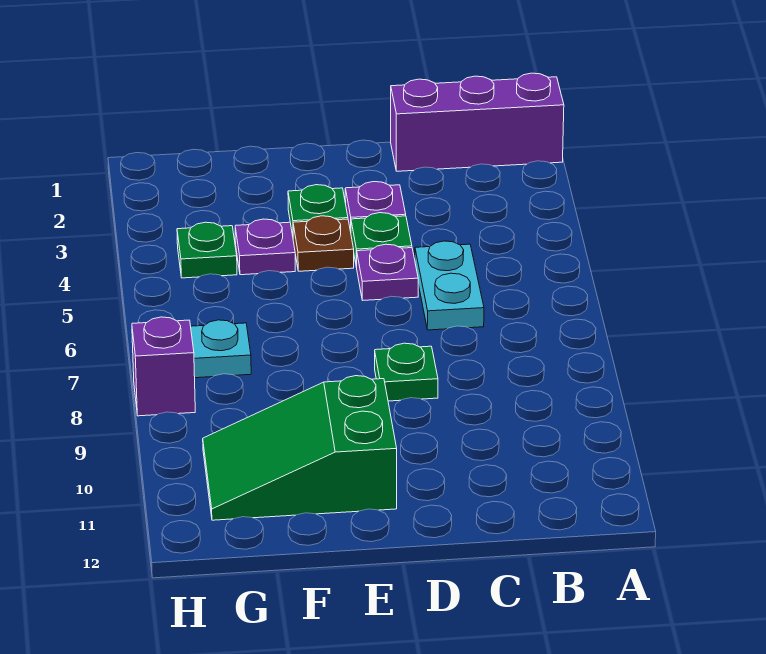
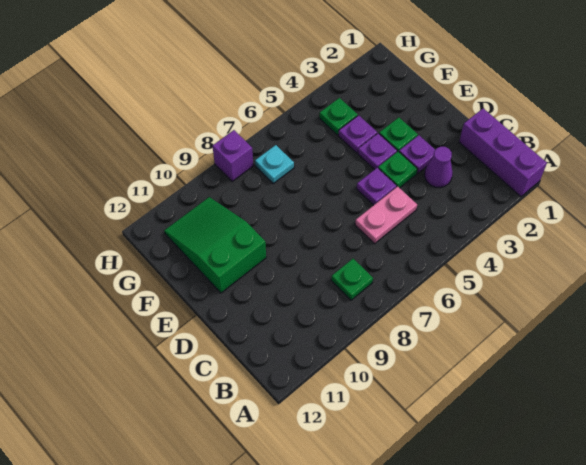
none -> purple 1x1 cone [424,147,452,187]
cyan 1x2 plate [415,241,484,330] -> pink 1x2 plate [355,186,417,244]
green 1x1 plate [375,343,438,401] -> green 1x1 plate moved to [331,259,373,300]
brown 1x1 plate [293,216,354,271] -> purple 1x1 plate [358,133,397,170]

